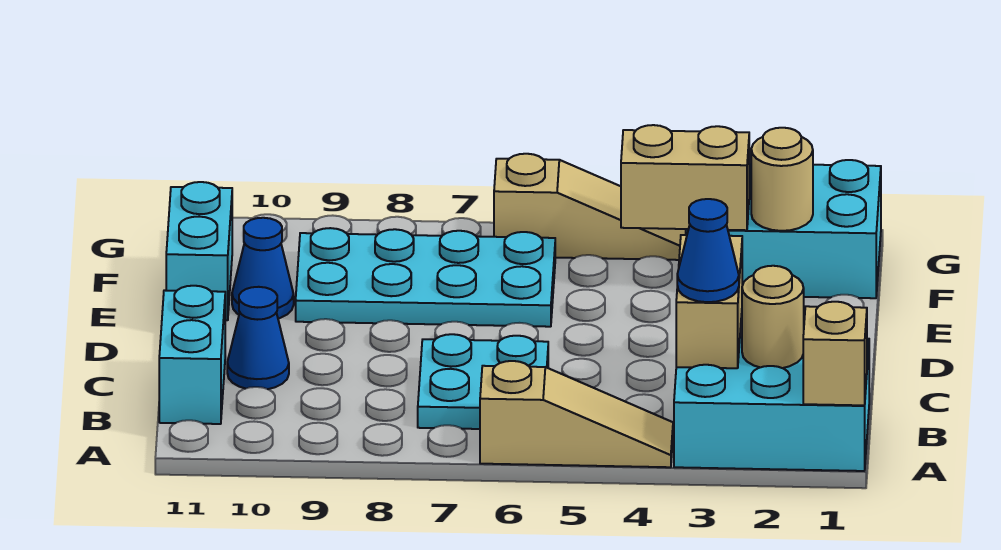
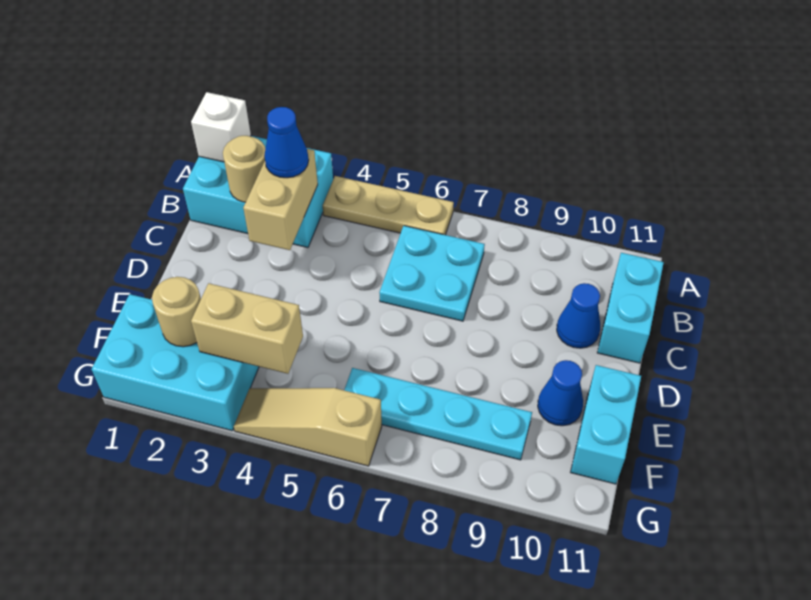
tan 1x1 brick [803,302,867,405] -> white 1x1 brick [191,92,251,162]
tan 1x3 slope [480,361,673,467] -> tan 1x3 plate [323,176,454,235]
cyan 2x4 plate [296,228,555,327] -> cyan 1x4 plate [344,368,532,460]

